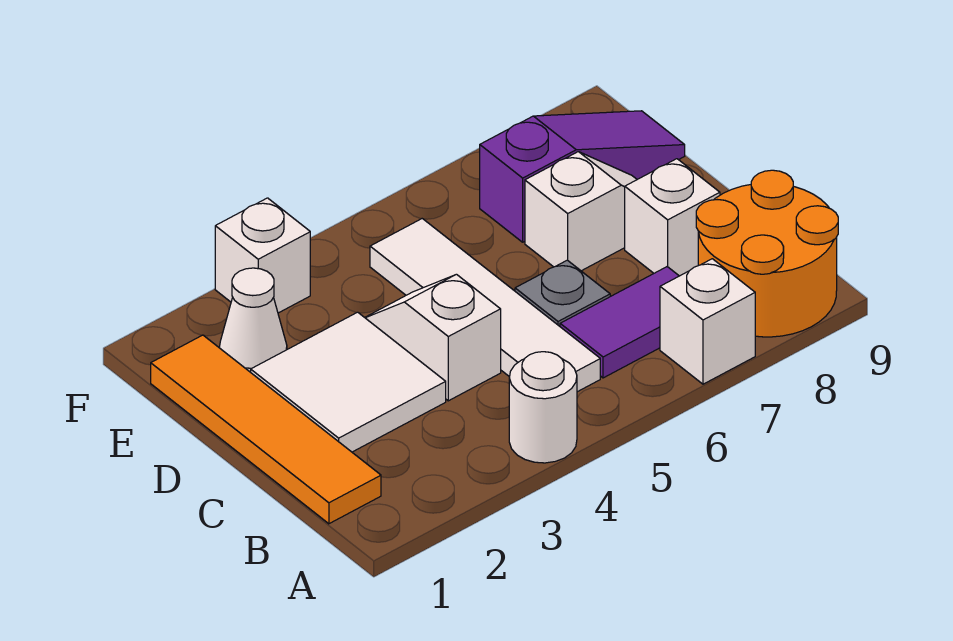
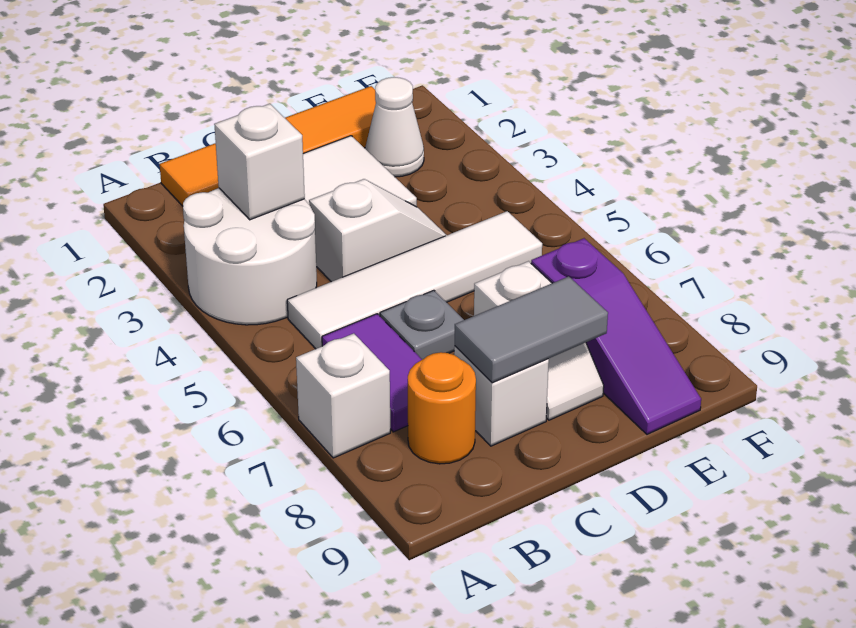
white 1x1 round brick [509,352,577,463] -> white 2x2 round brick [183,188,317,325]
orange 2x2 round brick [696,170,838,337] -> orange 1x1 round brick [408,352,476,464]
none -> grey 1x2 tile [455,276,608,383]
white 1x1 brick [215,198,310,313] -> white 1x1 brick moved to [214,104,305,220]

